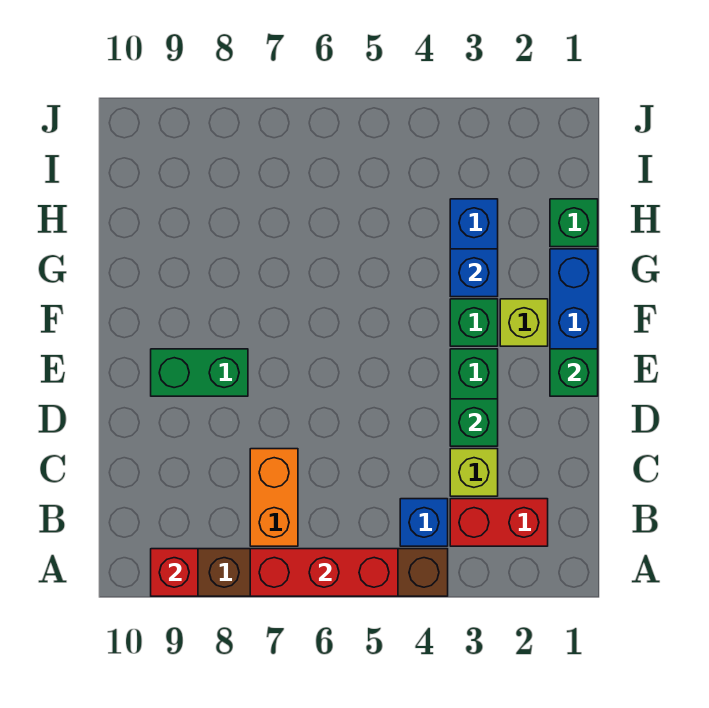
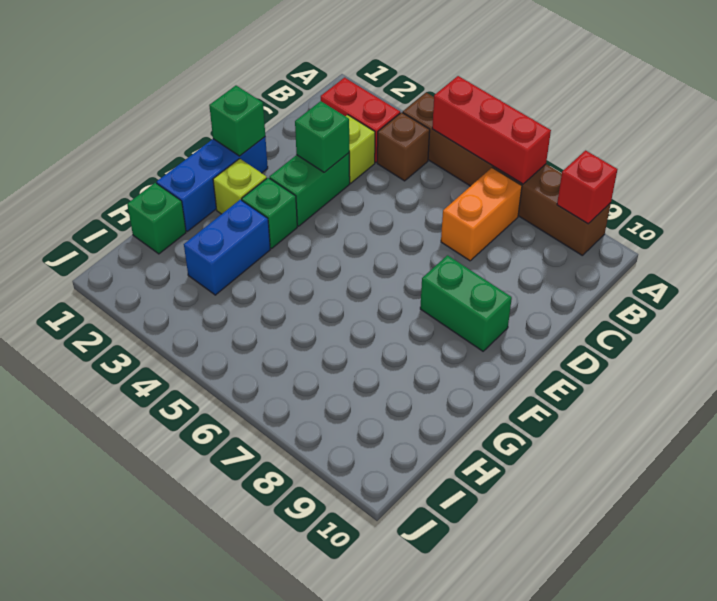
blue 1x1 brick [400,499,448,546] -> brown 1x1 brick [377,112,430,181]
blue 1x1 brick [450,249,498,297] -> none

